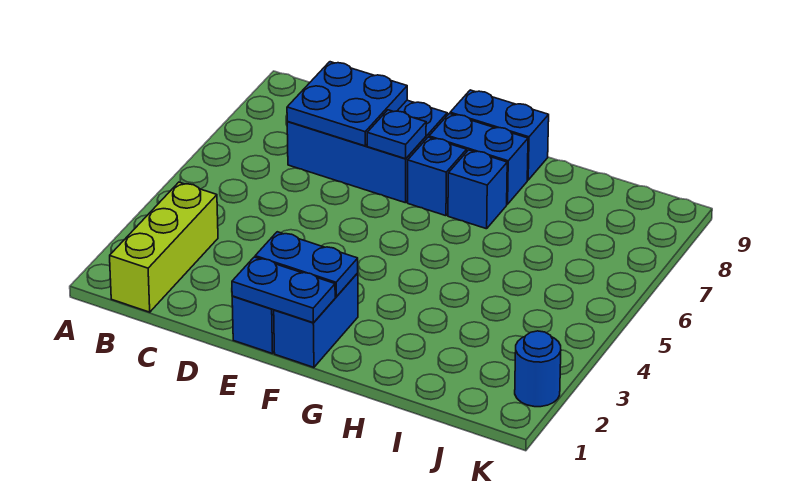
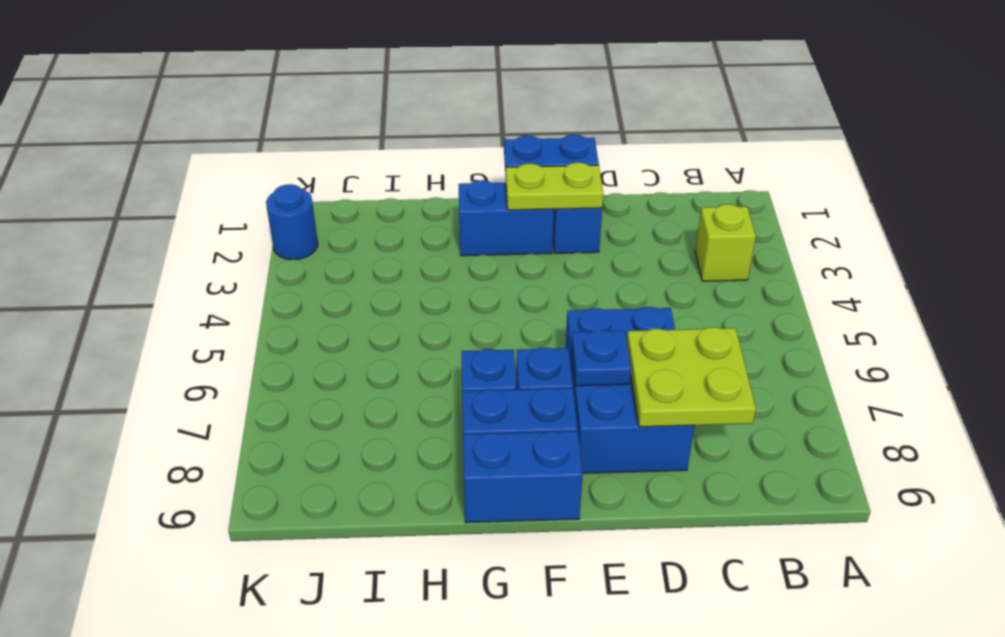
lime 1x3 brick [110,182,218,312] -> lime 1x1 brick [695,204,756,281]
blue 2x3 brick [287,100,447,203] -> blue 2x3 brick turned to [565,307,694,473]
blue 2x2 plate [287,62,407,146] -> lime 2x2 plate [627,327,756,427]
blue 1x2 plate [255,232,358,297] -> lime 1x2 plate [506,162,603,210]
blue 1x2 brick [274,273,358,367] -> blue 1x2 brick turned to [459,180,554,256]

